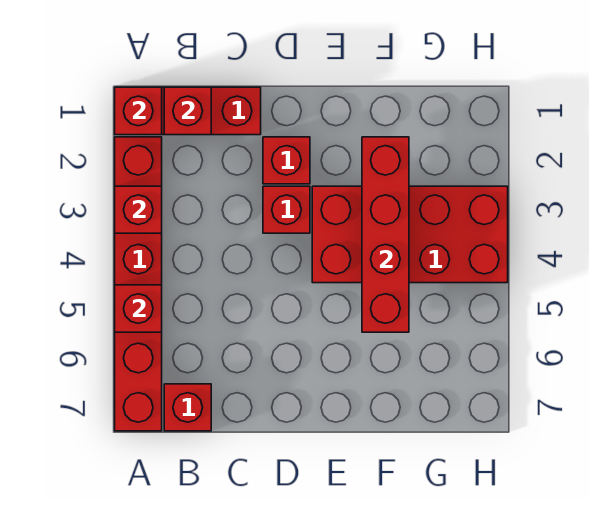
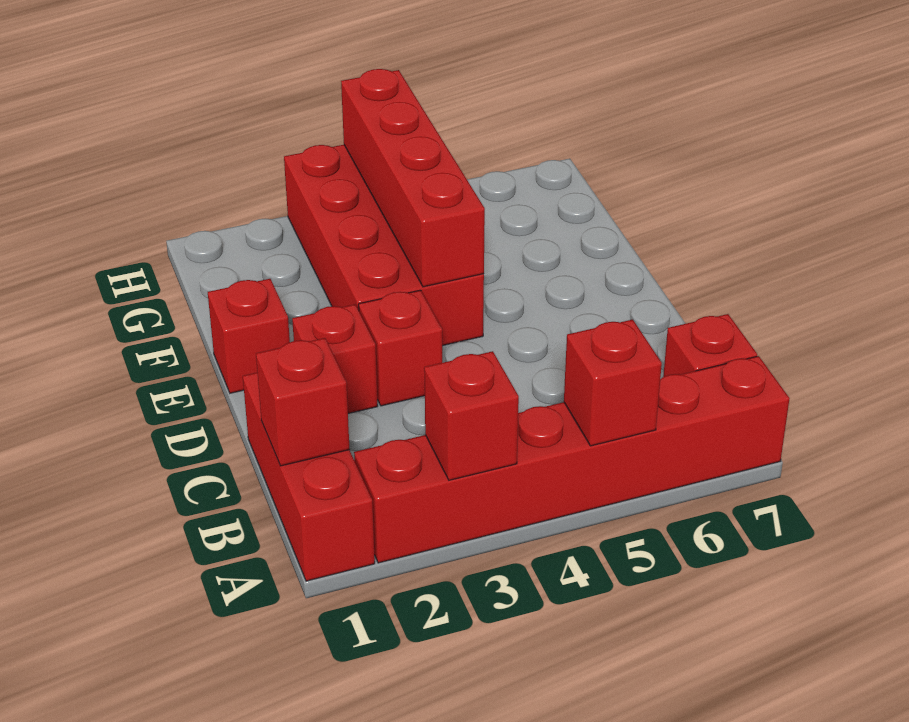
red 1x1 brick [115,87,162,135] -> red 1x1 brick moved to [208,279,290,393]
red 1x4 brick [362,137,409,332] -> red 1x4 brick turned to [341,69,485,287]

